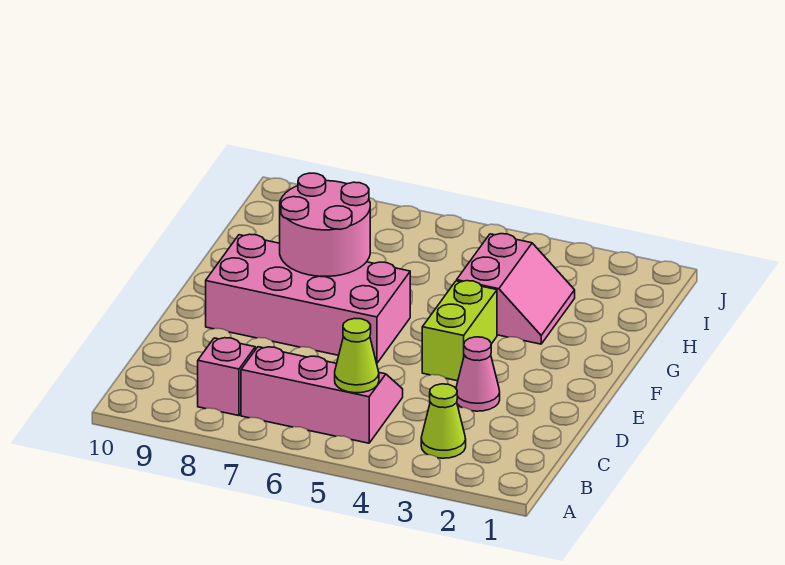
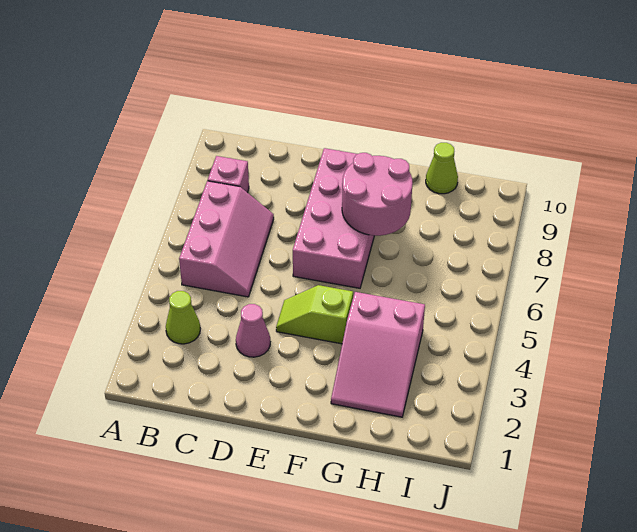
lime 1x1 cone [335,318,379,393] -> lime 1x1 cone moved to [426,143,458,194]
lime 1x2 brick [422,281,497,381] -> lime 1x2 slope [276,285,353,344]
pink 2x2 slope [457,234,575,344] -> pink 2x3 slope [331,292,425,417]

